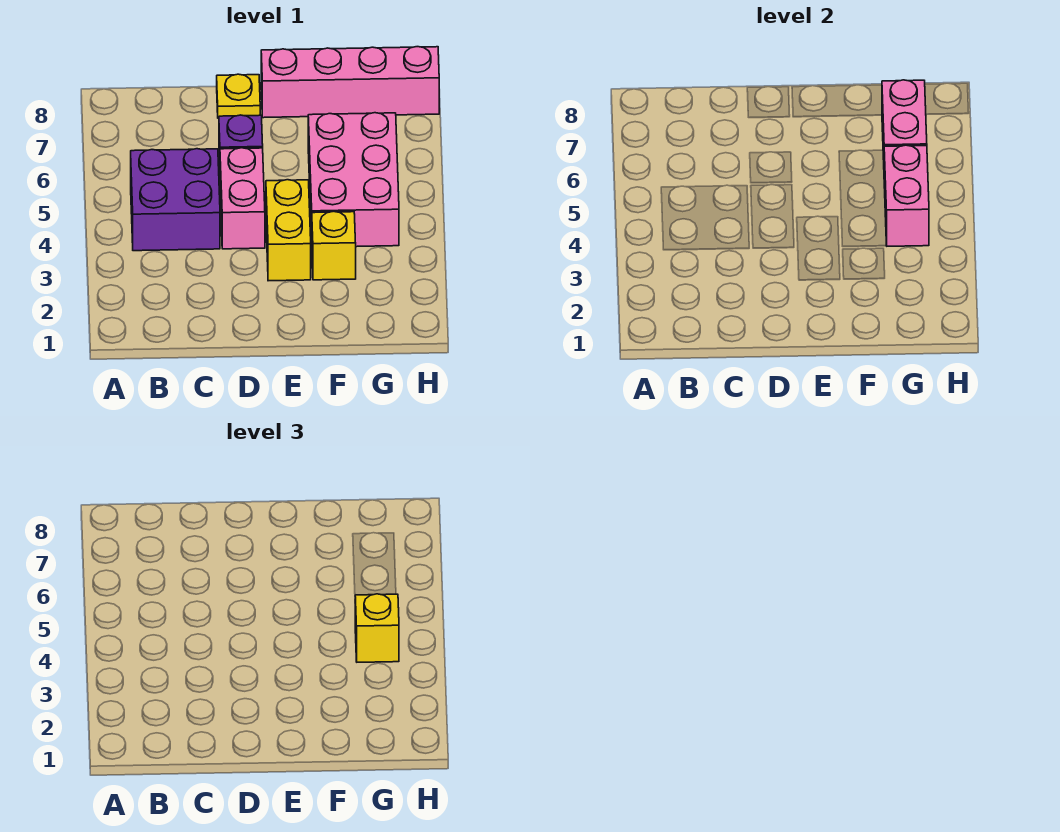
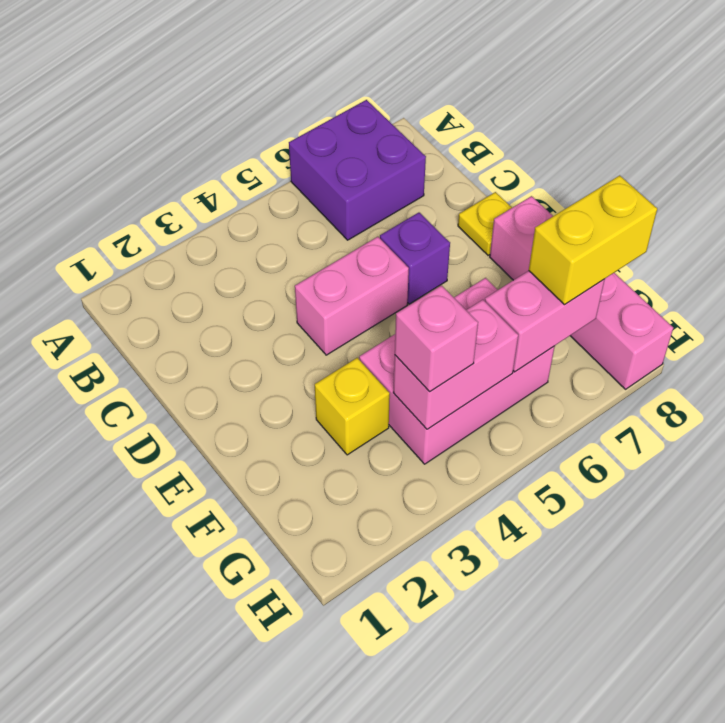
purple 2x2 brick [131,149,220,251] -> purple 2x2 brick moved to [289,100,426,240]
yellow 1x2 brick [266,180,311,281] -> yellow 1x2 brick moved to [529,175,657,305]
yellow 1x1 brick [355,594,399,662] -> pink 1x1 brick [395,285,478,392]

